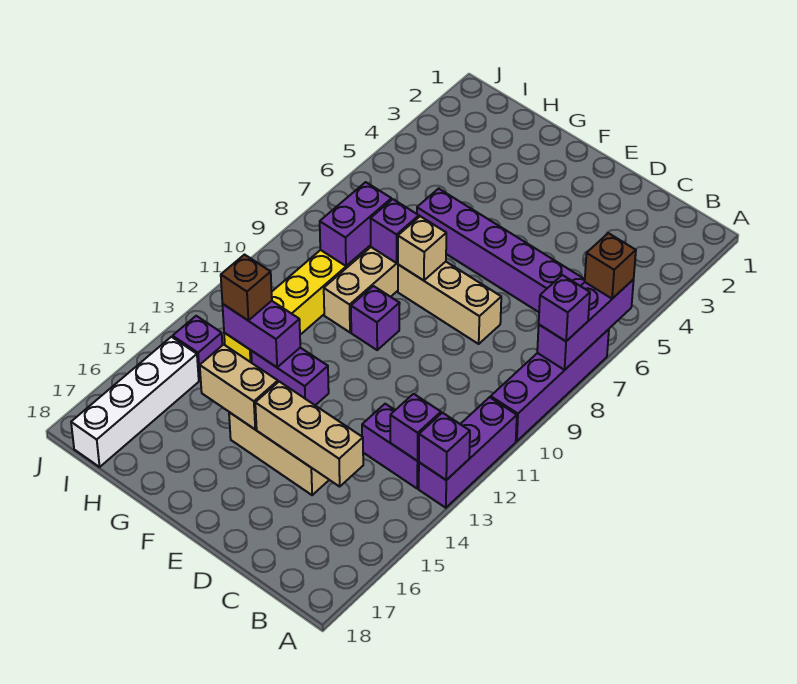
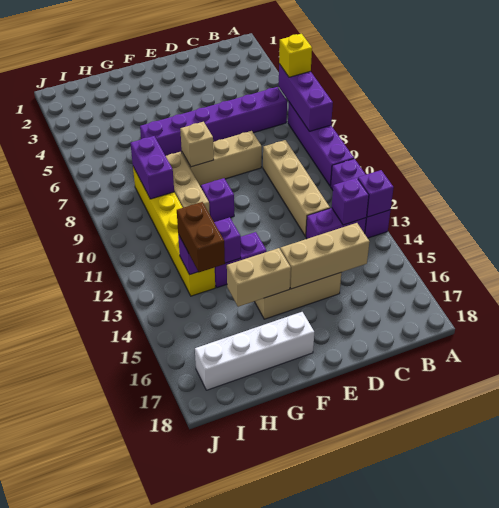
brown 1x1 brick [585,233,636,299] -> yellow 1x1 brick [279,34,312,77]
purple 1x1 brick [539,275,590,341] -> none
none -> tan 1x4 brick [263,140,330,236]
purple 1x1 brick [371,199,419,263] -> none
brown 1x1 brick [221,255,272,321] -> brown 1x2 brick [177,202,225,272]
purple 1x1 brick [173,316,222,380] -> none
white 1x4 brick [71,337,199,467] -> white 1x4 brick turned to [195,312,314,390]

